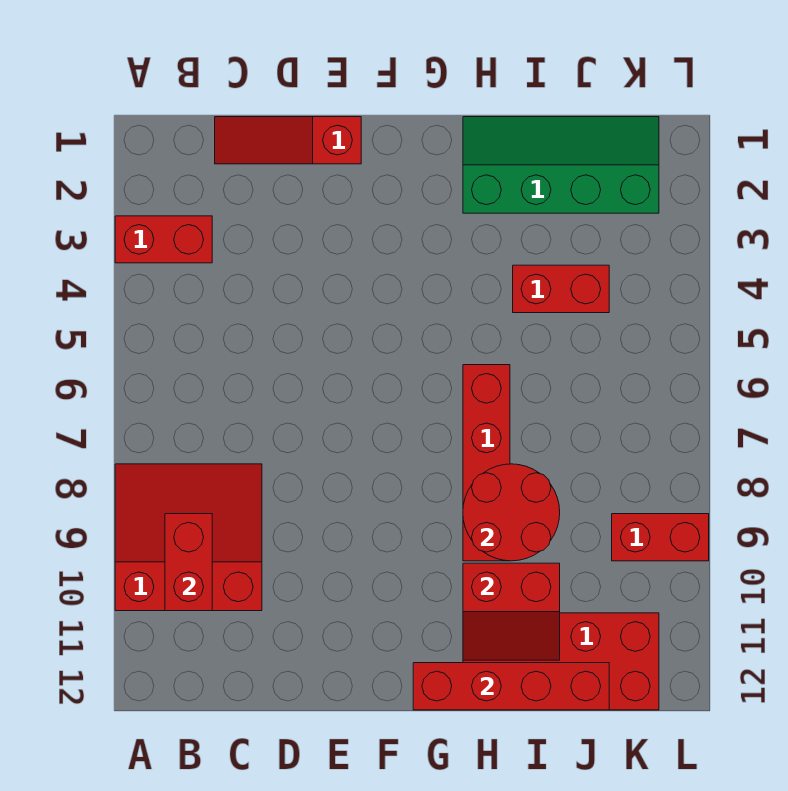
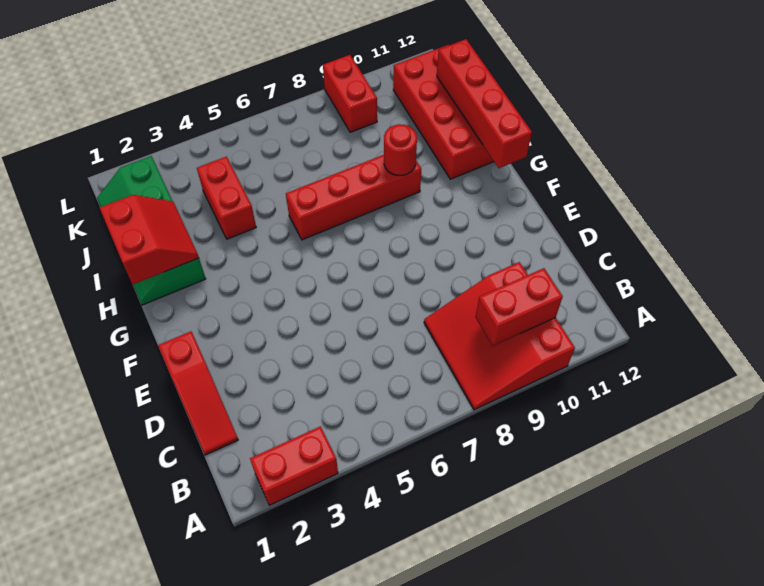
red 1x2 brick [115,216,212,263] -> red 1x2 brick turned to [250,426,338,505]
red 2x2 round brick [463,464,560,561] -> red 1x1 round brick [384,124,417,176]
red 2x2 slope [463,563,560,660] -> red 2x2 slope moved to [100,195,199,285]

